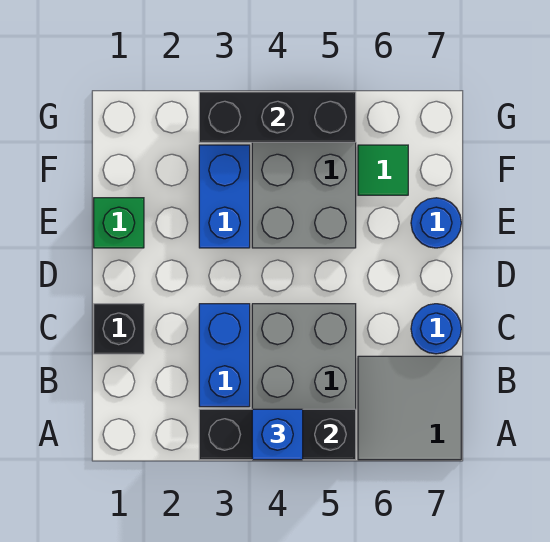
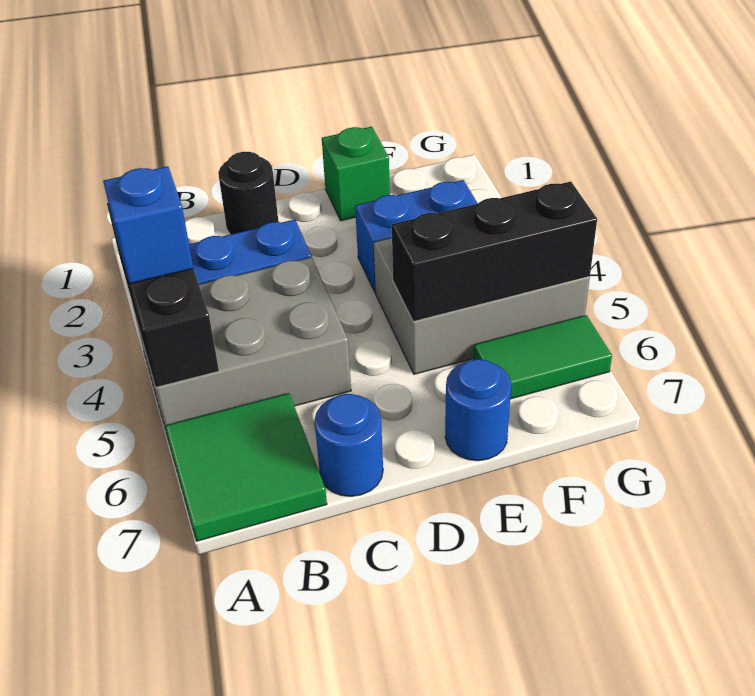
grey 2x2 tile [358,356,461,460] -> green 2x2 tile [165,393,327,541]
black 1x1 brick [94,304,144,354] -> black 1x1 round brick [218,152,278,235]
green 1x1 tile [358,145,408,195] -> green 1x2 tile [473,315,612,399]
black 1x3 brick [199,92,356,142] -> black 1x3 brick turned to [392,181,597,322]

